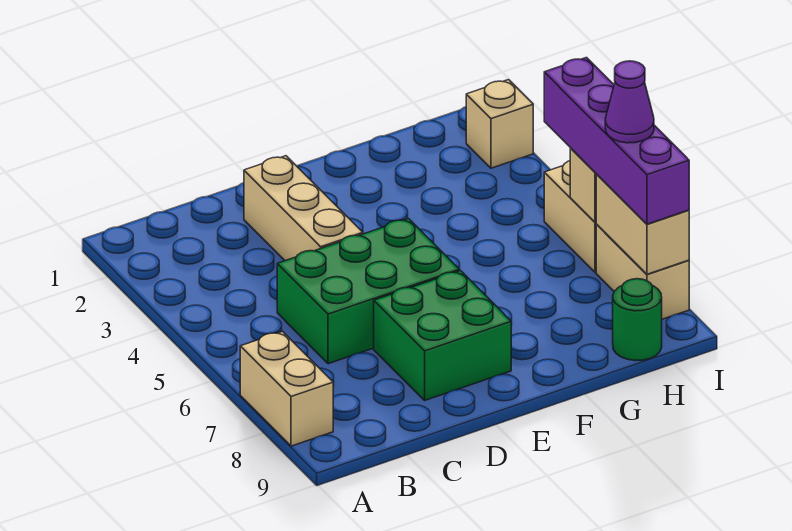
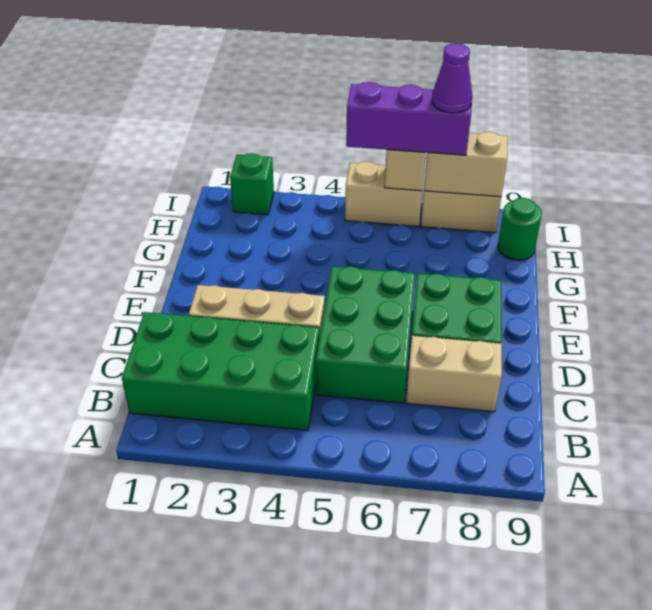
tan 1x2 brick [240,332,333,446] -> tan 1x2 brick moved to [406,336,502,412]
none -> green 2x4 brick [122,312,319,430]
tan 1x1 brick [466,80,533,168] -> green 1x1 brick [230,153,274,215]
purple 1x4 brick [544,58,689,224] -> purple 1x3 brick [346,82,472,155]

